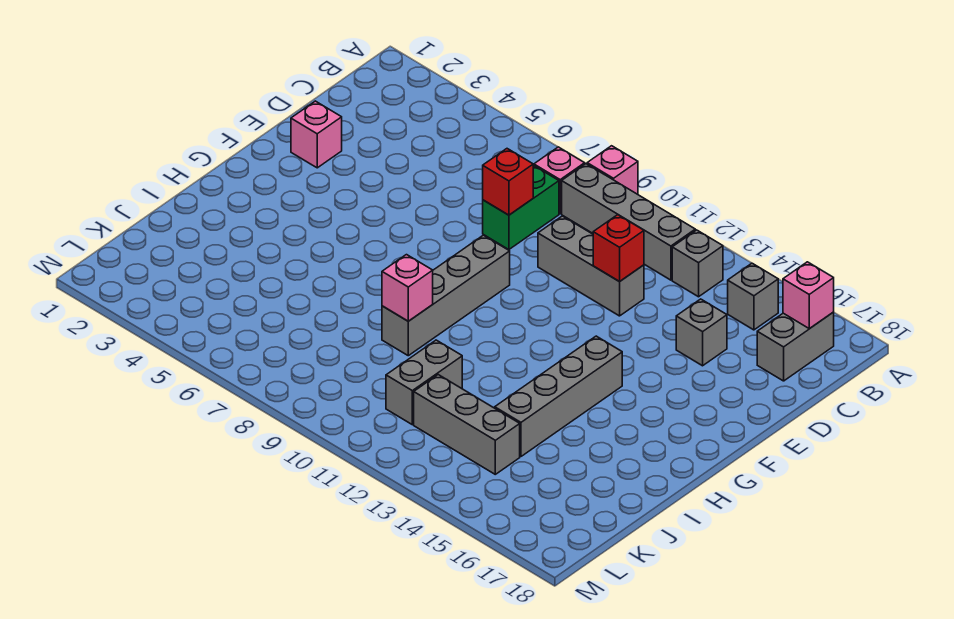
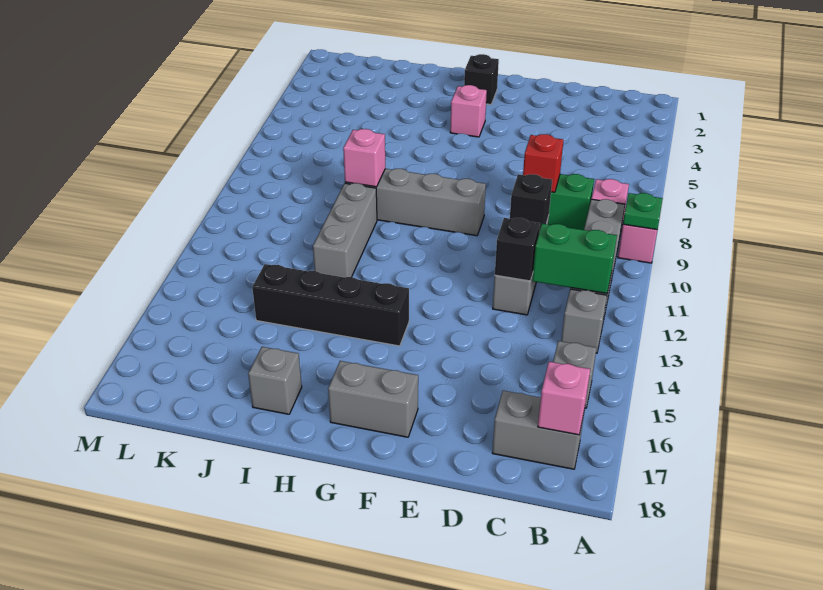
none -> green 1x1 plate [623,193,663,230]
none -> green 1x2 brick [532,224,617,293]
none -> black 1x1 brick [510,174,552,231]
red 1x1 brick [593,215,644,282] -> black 1x1 brick [495,218,540,281]
grey 1x1 brick [676,299,727,366] -> grey 1x1 brick moved to [248,347,302,414]
pink 1x1 brick [291,101,342,168] -> pink 1x1 brick moved to [450,85,487,137]
none -> black 1x1 brick [464,54,499,105]
grey 1x4 brick [495,336,622,456] -> black 1x4 brick [252,264,409,346]
grey 1x2 brick [386,340,462,425] -> grey 1x2 brick moved to [328,361,418,437]
grey 1x3 brick [414,375,520,474] -> grey 1x3 brick moved to [313,183,377,277]

